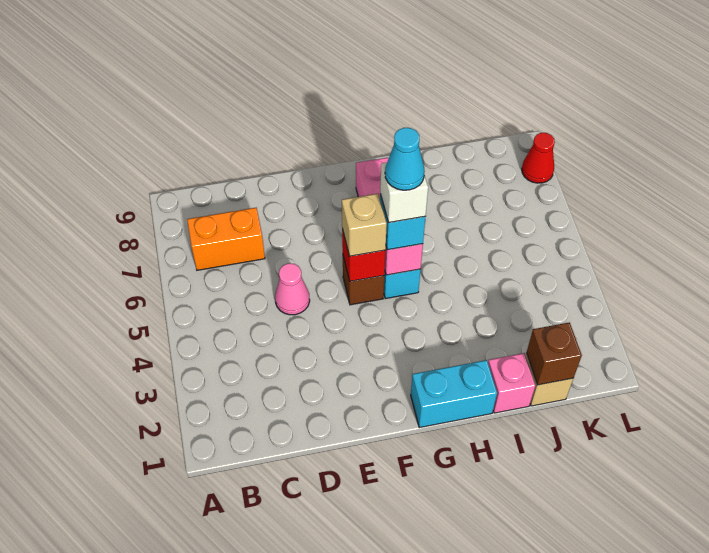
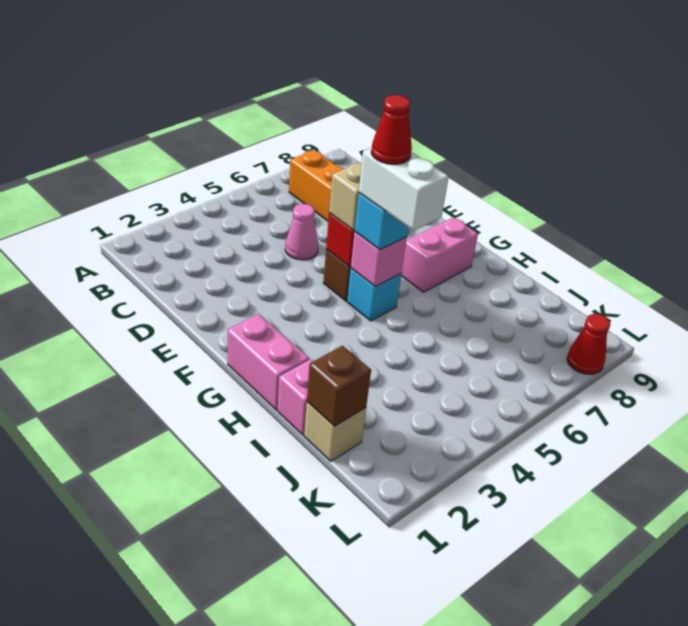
cyan 1x2 brick [411,360,497,428] -> pink 1x2 brick [228,314,309,410]
white 1x1 brick [380,162,428,222] -> white 1x2 brick [359,148,449,231]
cyan 1x1 cone [385,128,425,190] -> red 1x1 cone [371,95,412,164]

